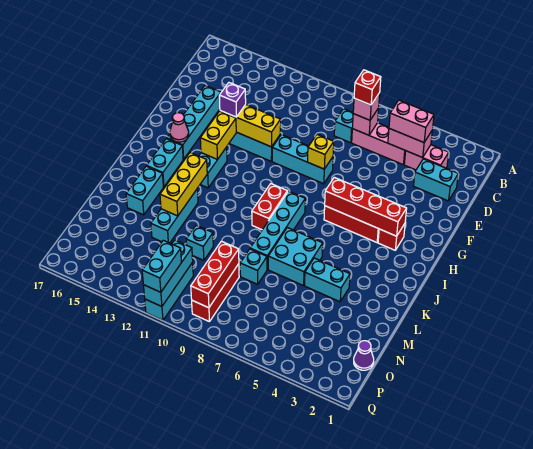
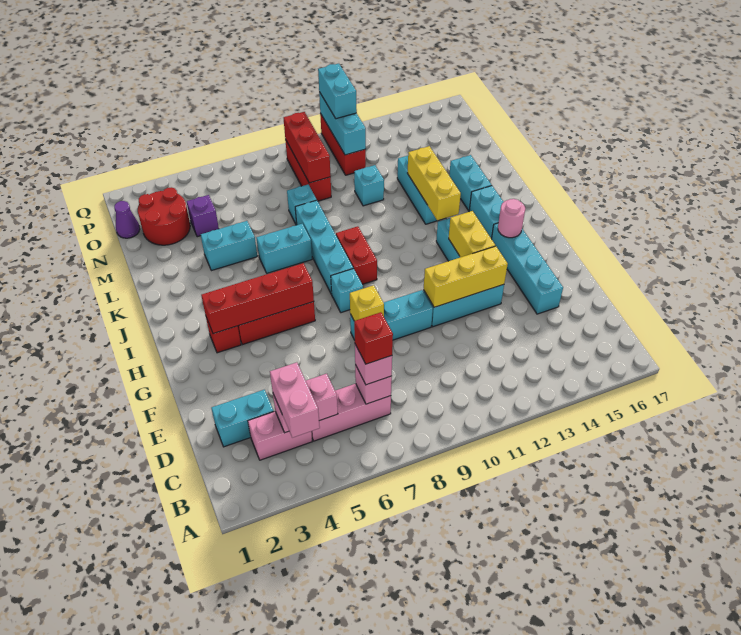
pink 1x2 brick [389,100,434,143] -> pink 1x2 brick turned to [270,362,320,438]
cyan 1x1 brick [334,109,353,143] -> cyan 1x1 brick moved to [331,269,363,313]
purple 1x1 brick [219,83,246,117] -> purple 1x1 brick moved to [187,195,219,237]
pink 1x1 cone [170,113,189,142] -> pink 1x1 round brick [498,199,525,238]
cyan 2x2 brick [268,228,323,286] -> cyan 1x2 brick [256,224,312,273]
none -> red 2x2 round brick [138,187,190,245]
cyan 1x3 brick [145,262,193,320] -> red 1x3 brick [320,113,366,175]

